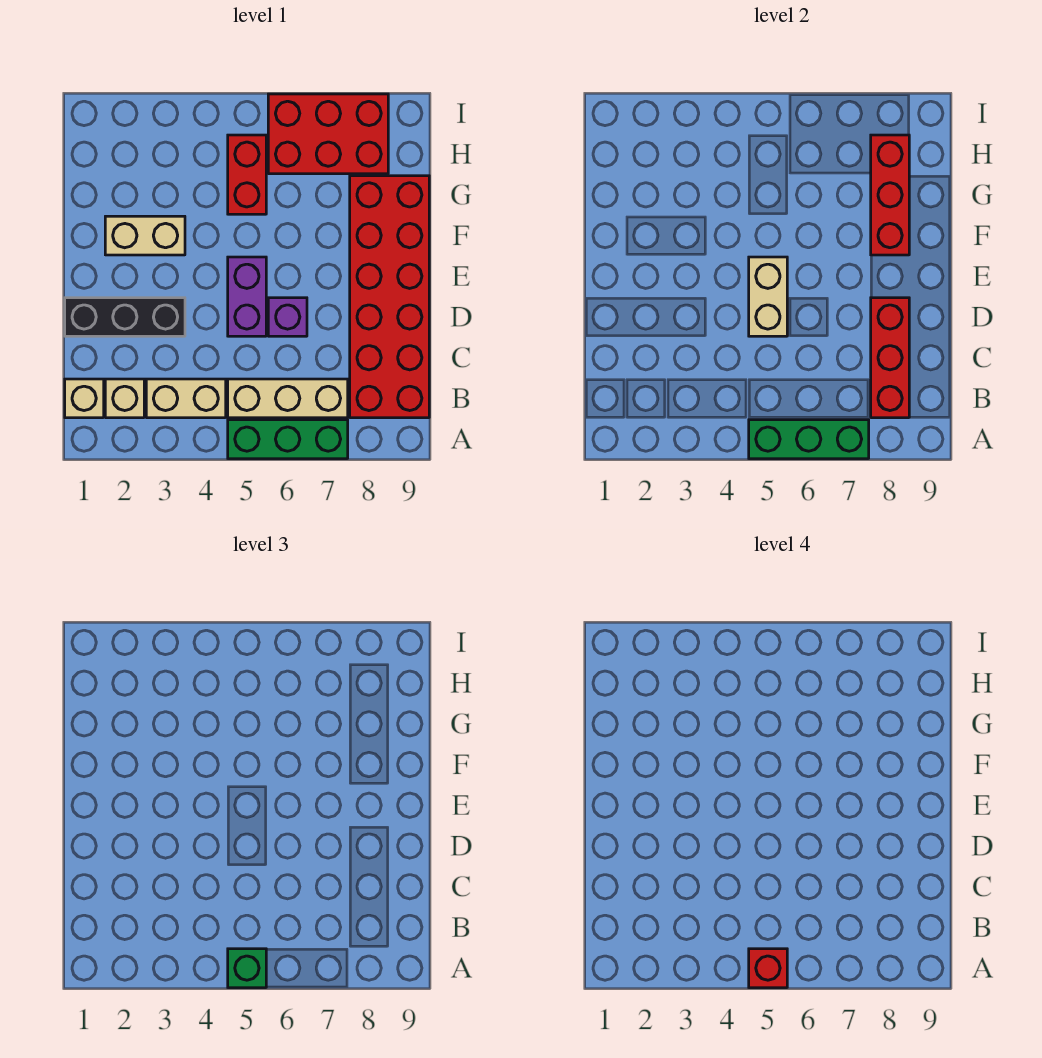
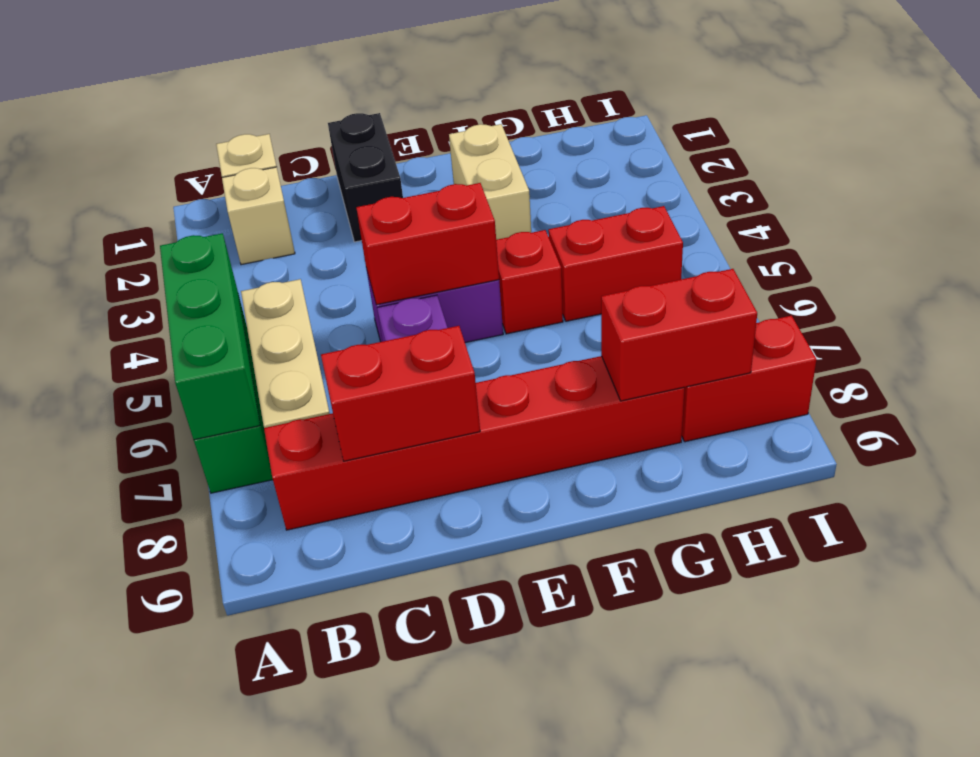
green 1x1 brick [228,949,266,988] -> none
red 1x1 brick [749,949,787,988] -> red 1x1 brick moved to [496,230,563,334]
tan 1x2 brick [146,379,226,418] -> none
red 2x6 brick [350,176,429,418] -> red 1x6 brick [264,356,684,530]
red 1x3 brick [871,298,909,418] -> red 1x2 brick [321,326,480,461]
black 1x3 brick [65,298,185,336] -> black 1x2 brick [328,113,403,242]
tan 1x2 brick [749,257,787,336] -> red 1x2 brick [356,183,499,305]
red 1x3 brick [871,135,909,255] -> red 1x2 brick [601,269,757,401]
red 2x3 brick [268,94,388,174] -> red 1x2 brick [682,316,817,442]

